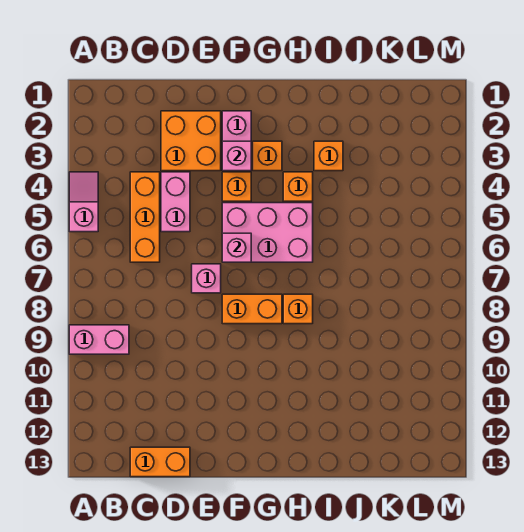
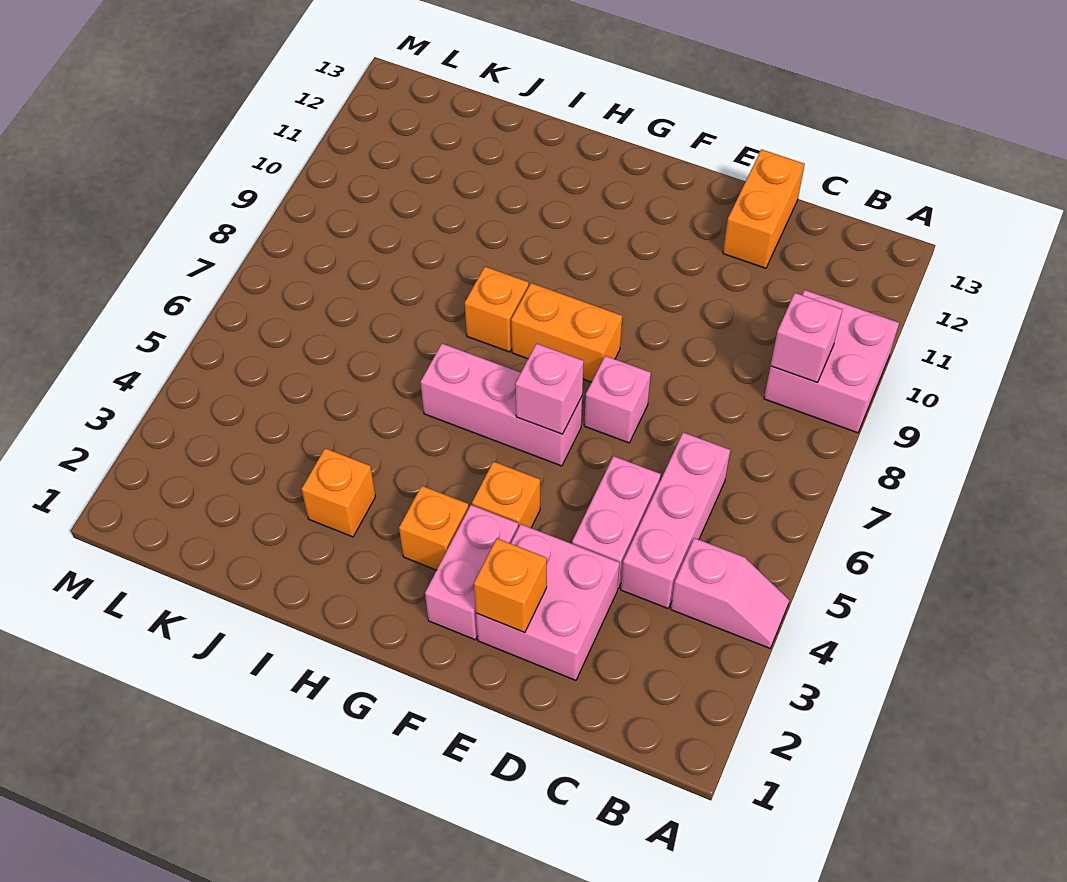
pink 1x2 slope [69,172,98,232] -> pink 1x2 slope turned to [671,538,789,648]
pink 1x2 brick [69,325,129,354] -> pink 2x2 brick [764,290,899,433]
orange 1x3 brick [130,172,160,262] -> pink 1x3 brick [621,432,730,608]
orange 1x2 brick [130,447,190,477] -> orange 1x2 brick turned to [723,149,805,268]
orange 2x2 brick [161,111,221,171] -> pink 2x2 brick [476,524,620,680]
pink 1x1 brick [222,141,251,171] -> pink 1x1 brick moved to [771,293,843,382]
pink 2x3 brick [222,203,313,262] -> pink 1x3 brick [421,344,582,466]
orange 1x1 brick [283,172,313,201] -> orange 1x1 brick moved to [474,538,547,633]

